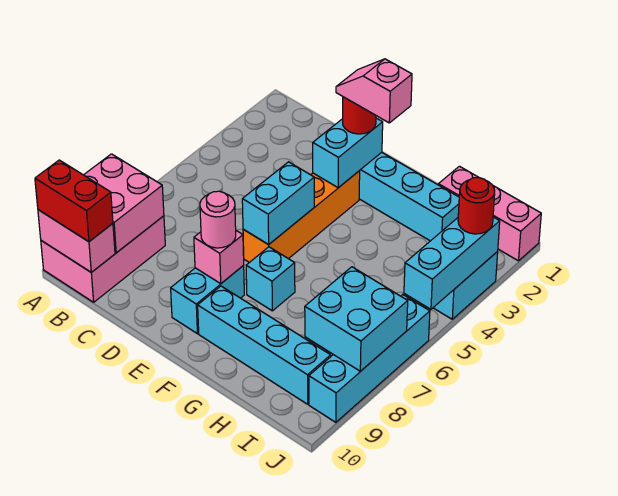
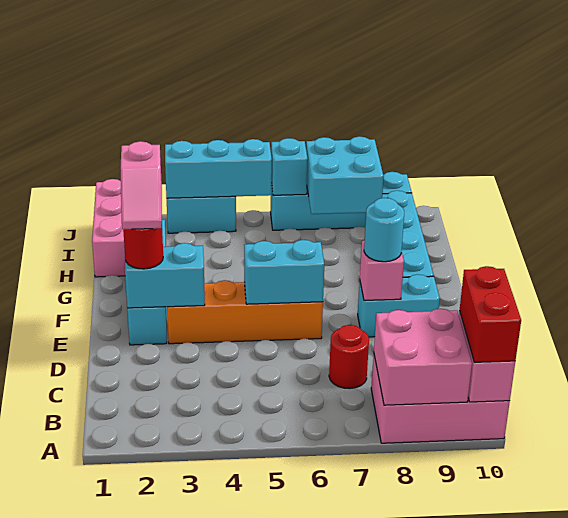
pink 1x1 round brick [200,191,236,248] -> cyan 1x1 round brick [364,198,404,262]
cyan 1x1 brick [246,247,295,311] -> cyan 1x1 brick moved to [271,138,308,195]
red 1x1 round brick [458,178,495,234] -> red 1x1 round brick moved to [329,325,369,389]

